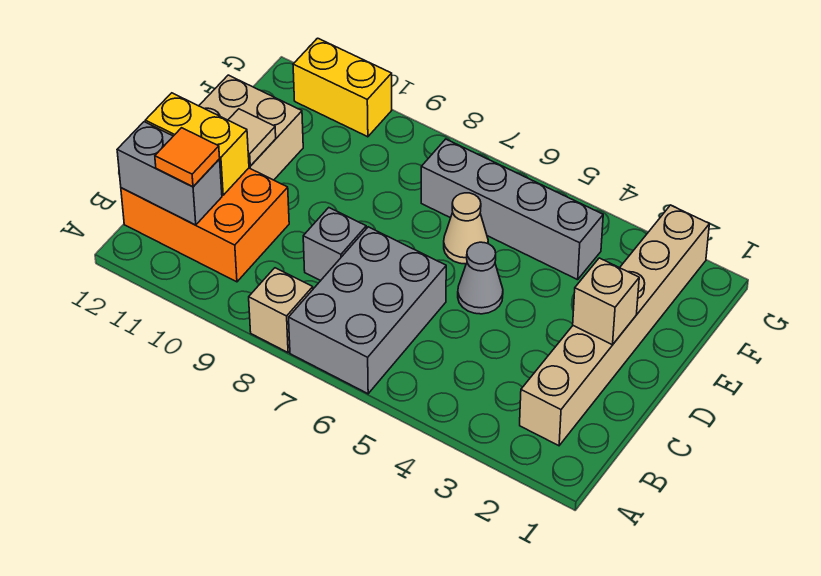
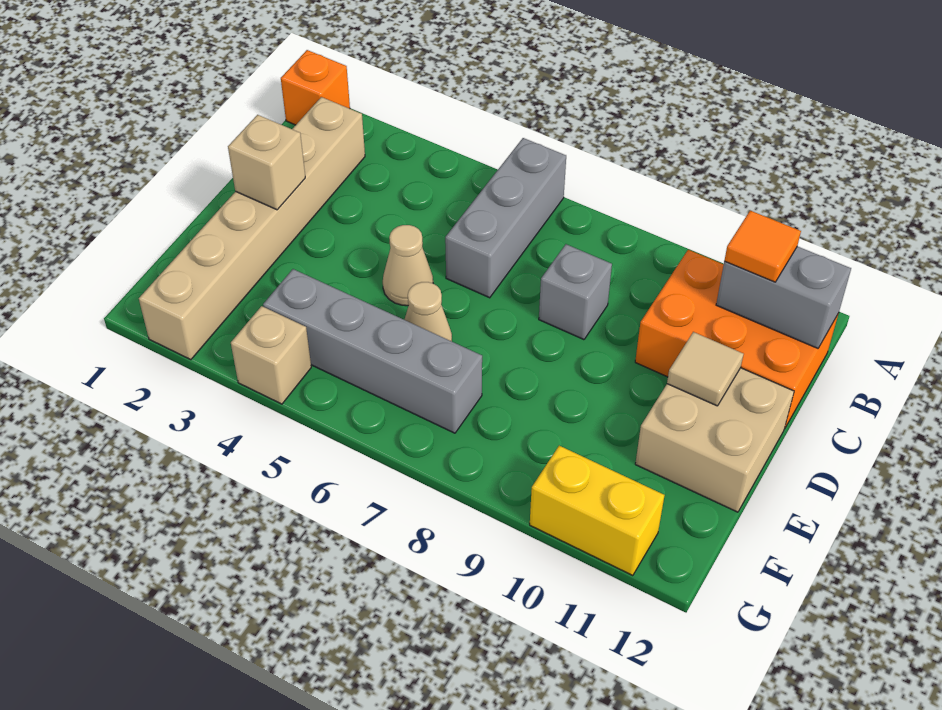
none -> orange 1x1 brick [281,50,350,125]
grey 2x3 brick [289,227,446,394] -> grey 1x3 brick [445,138,566,298]
tan 1x1 brick [249,268,313,352] -> tan 1x1 brick moved to [231,306,311,404]
yellow 1x2 brick [145,93,249,195] -> none
grey 1x1 cone [458,242,503,314] -> tan 1x1 cone [383,225,433,306]

